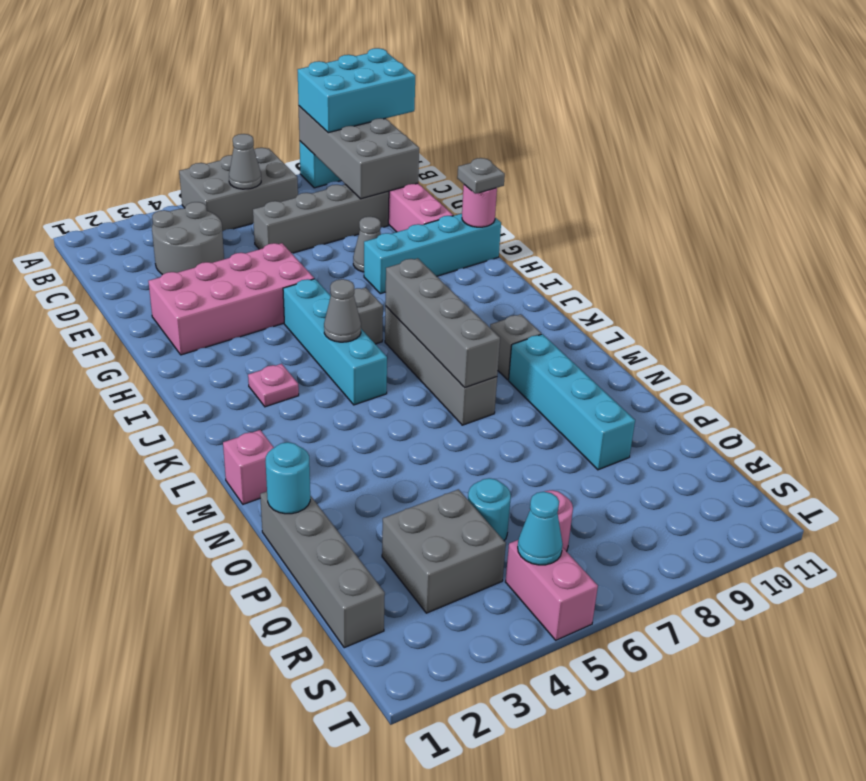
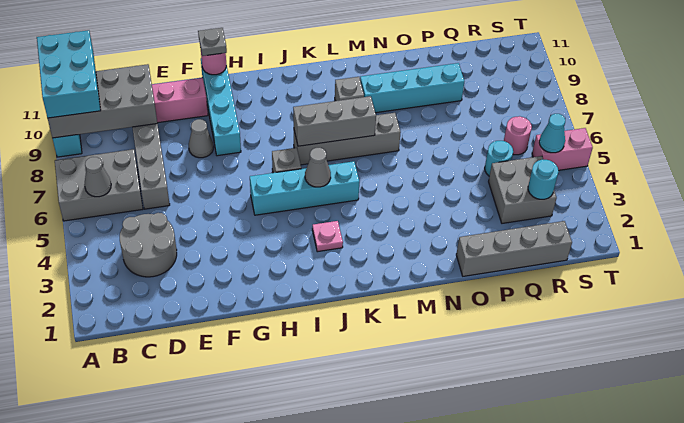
grey 2x3 brick [179,148,298,231] -> grey 2x3 brick turned to [55,149,143,221]
pink 2x4 brick [148,243,314,355] -> none
grey 1x4 brick [385,258,500,388] -> grey 1x3 brick [293,96,376,146]
pink 1x1 brick [223,430,274,504] -> none
cyan 1x1 round brick [265,442,310,514] -> cyan 1x1 round brick moved to [528,160,559,199]

